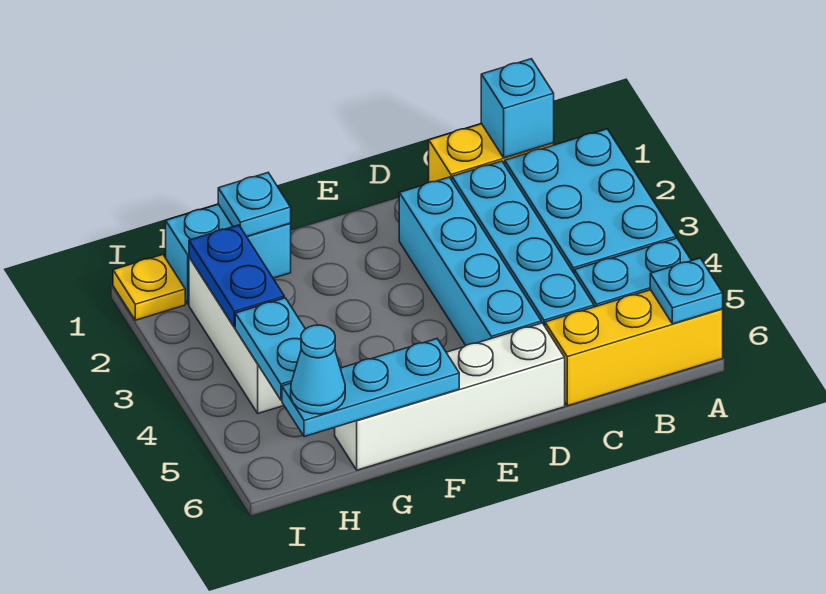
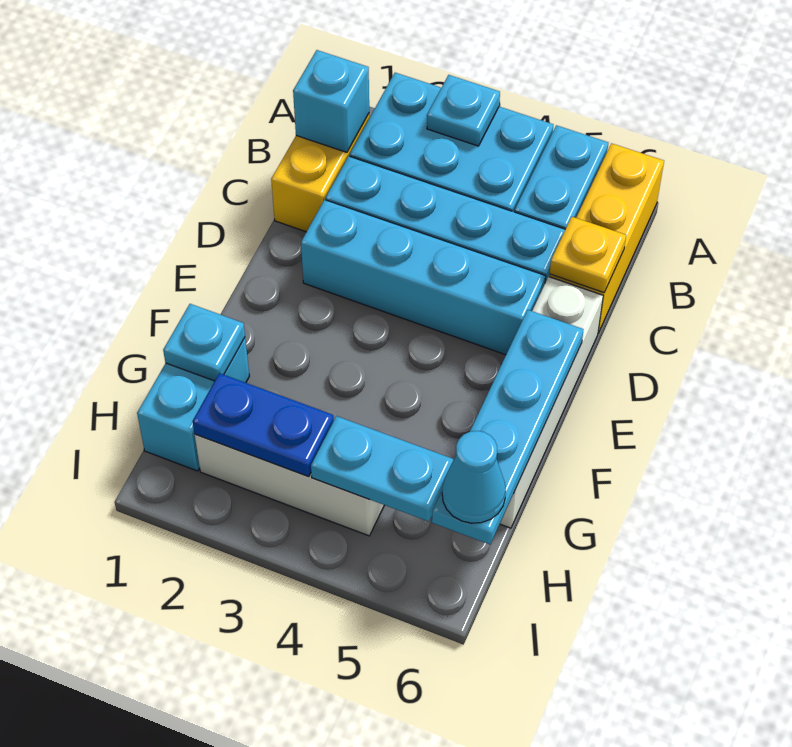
cyan 1x1 plate [650,258,723,324] -> cyan 1x1 plate moved to [427,75,500,146]
cyan 1x3 plate [282,339,459,437] -> cyan 1x4 plate [432,310,584,544]
yellow 1x1 plate [113,255,185,320] -> yellow 1x1 plate moved to [550,217,626,292]

